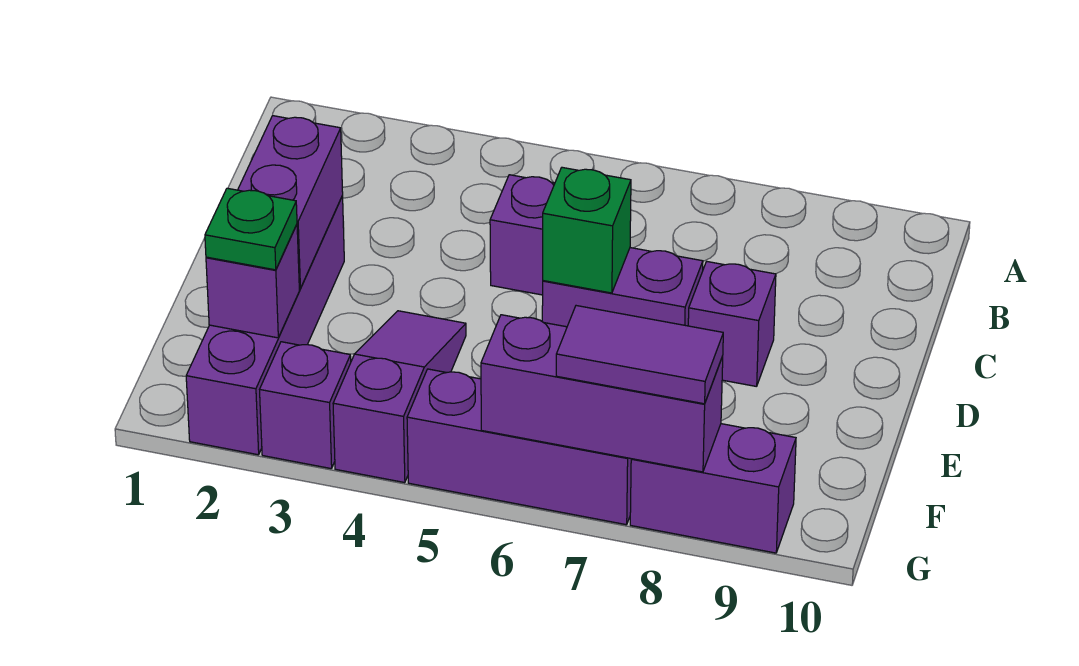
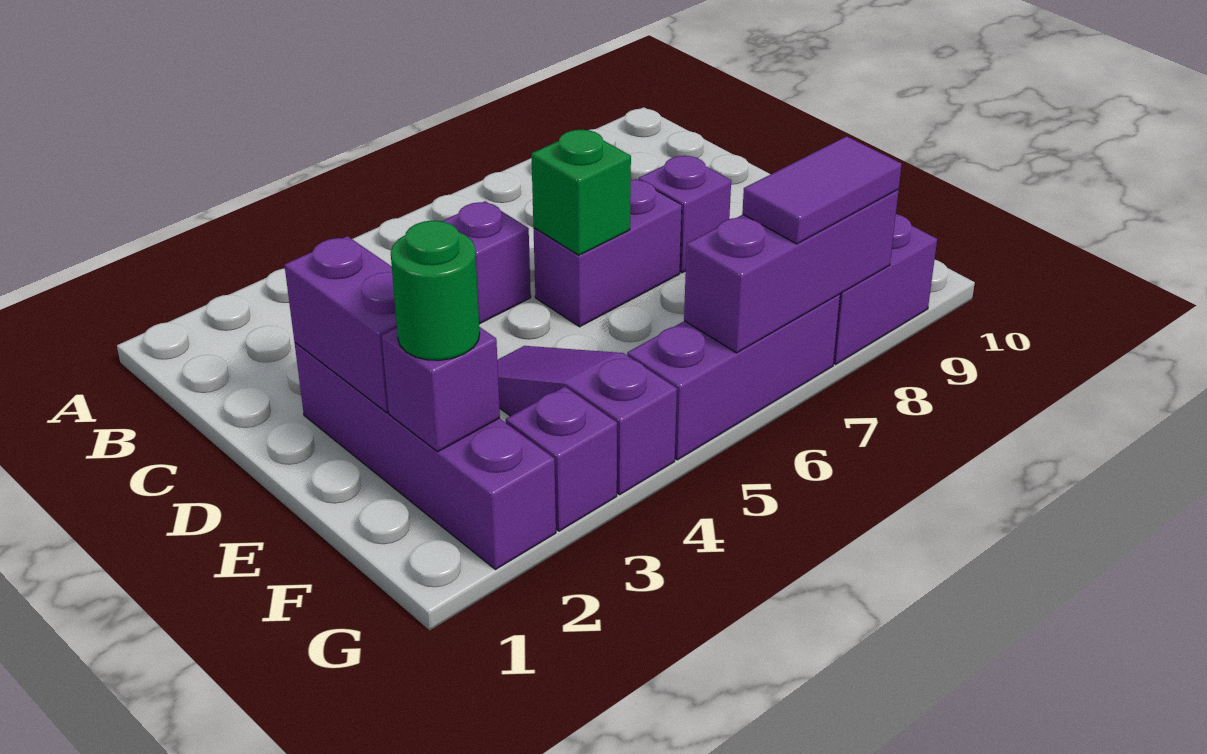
green 1x1 plate [205,188,297,270] -> green 1x1 round brick [391,221,480,360]

